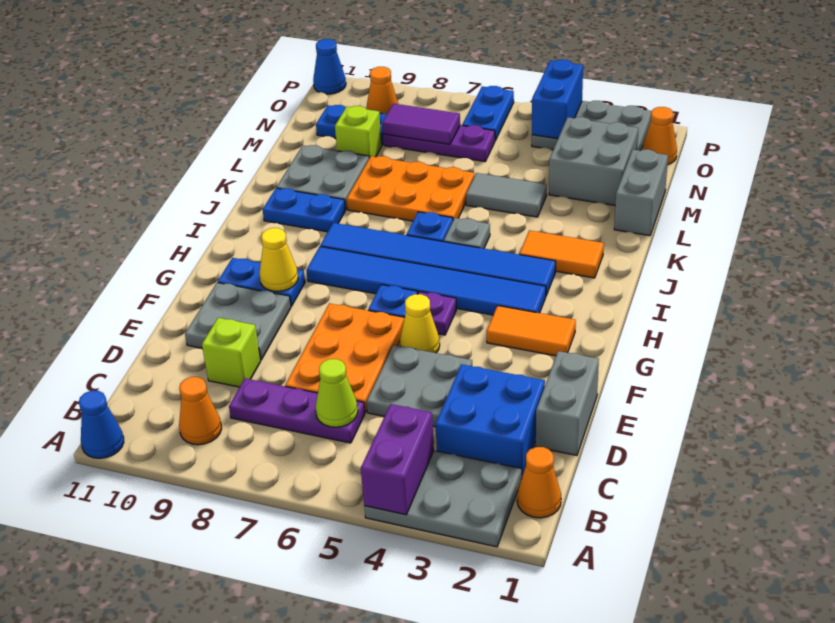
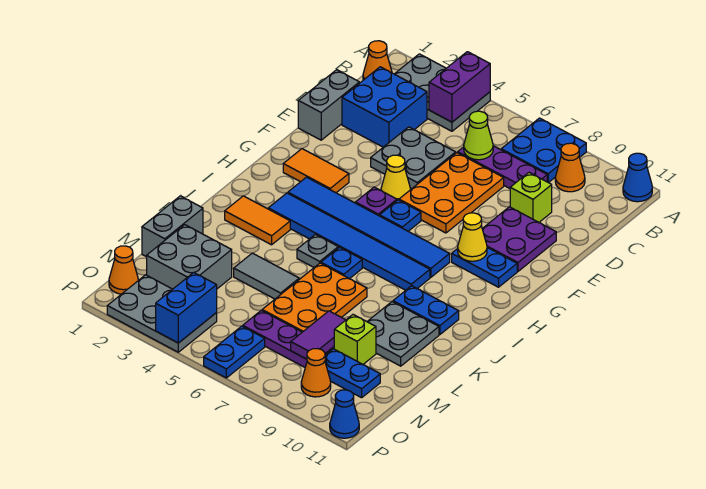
none -> blue 2x2 plate [501,118,586,183]
grey 2x2 plate [185,283,291,360] -> purple 2x2 plate [482,207,556,271]
orange 2x3 plate [347,156,475,221] -> orange 2x3 plate turned to [262,263,367,332]
purple 1x2 tile [382,104,460,144] -> purple 1x2 tile turned to [291,311,345,359]

